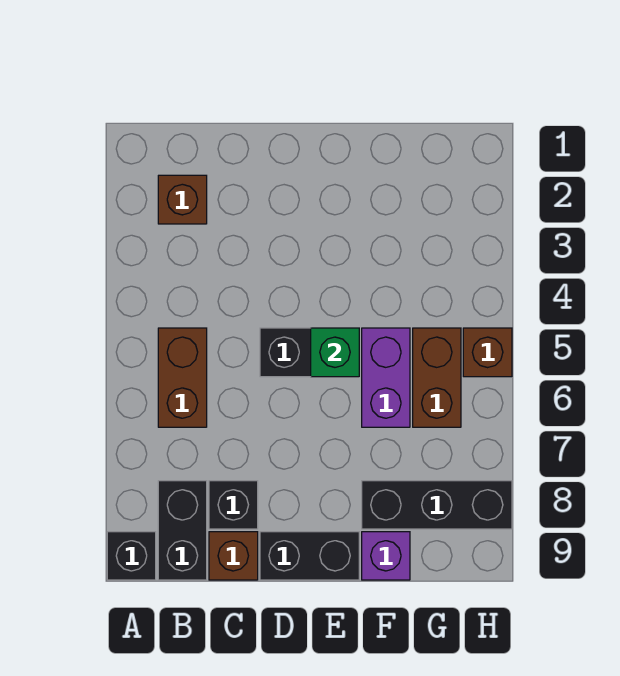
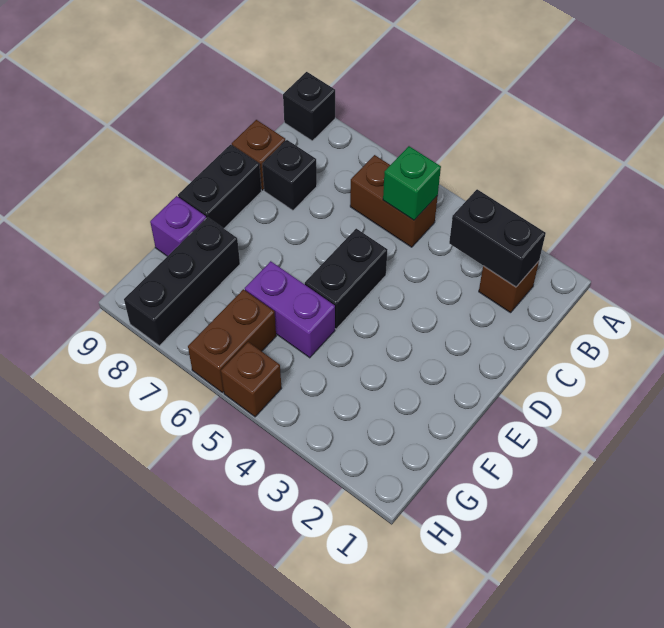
black 1x2 brick [158,481,207,580] -> black 1x2 brick moved to [449,189,546,287]
green 1x1 brick [311,328,359,377] -> green 1x1 brick moved to [383,146,441,220]
brown 1x2 brick [413,328,461,427] -> brown 1x2 brick turned to [188,289,276,393]

